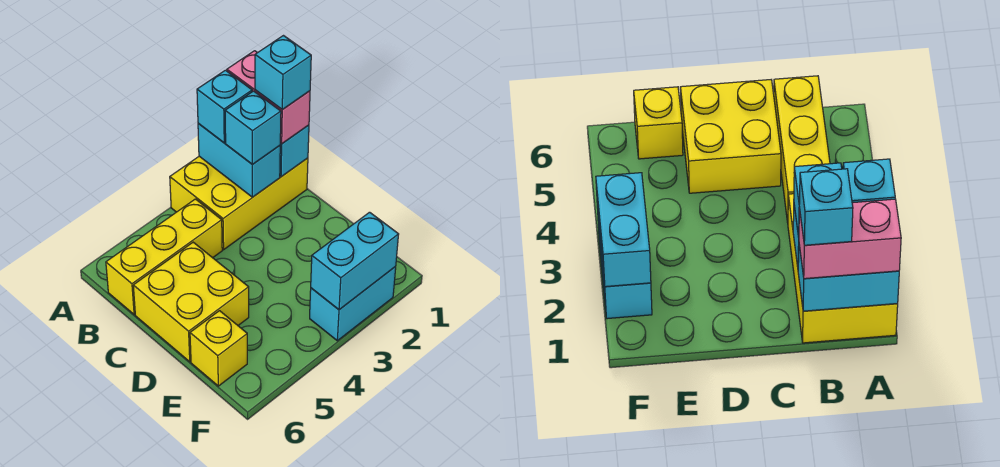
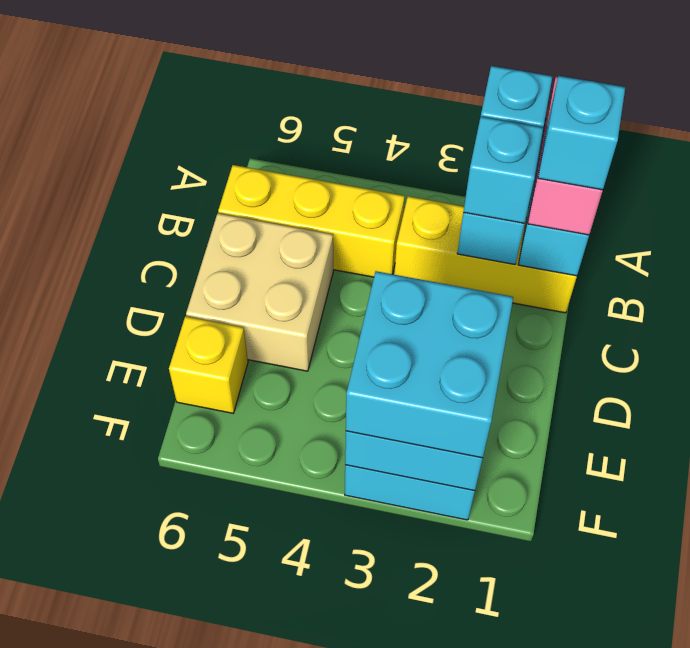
yellow 2x3 brick [170,156,308,250] -> yellow 1x3 brick [394,196,577,313]
yellow 2x2 brick [133,242,249,362] -> tan 2x2 brick [186,213,333,371]
none -> cyan 2x2 brick [346,271,513,458]

